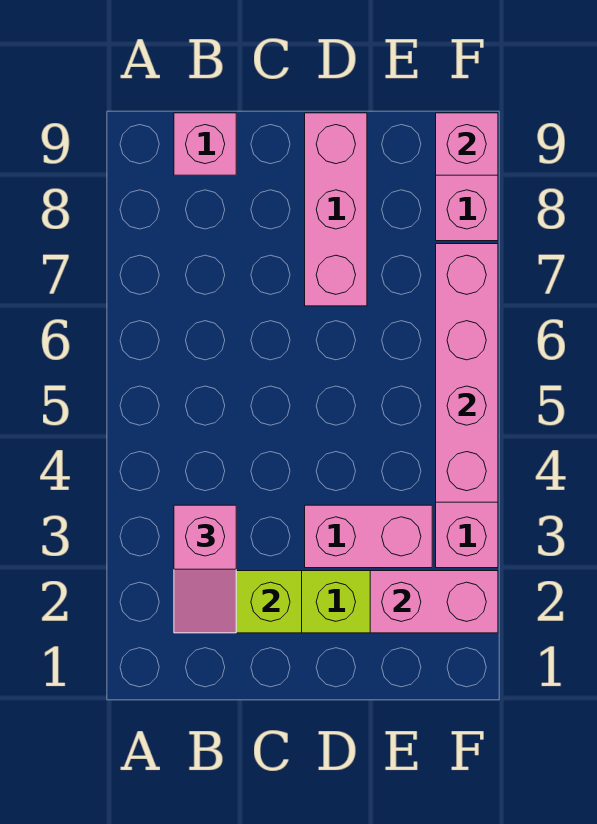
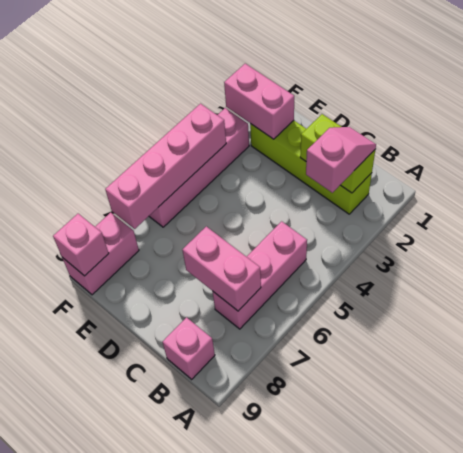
pink 1x2 brick [305,505,432,568] -> pink 1x2 brick moved to [182,226,261,311]
pink 1x3 brick [305,113,367,306] -> pink 1x3 brick moved to [213,221,307,329]

